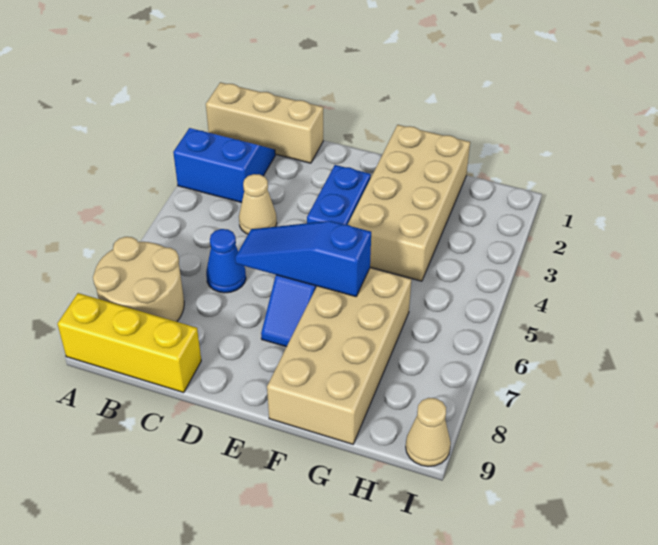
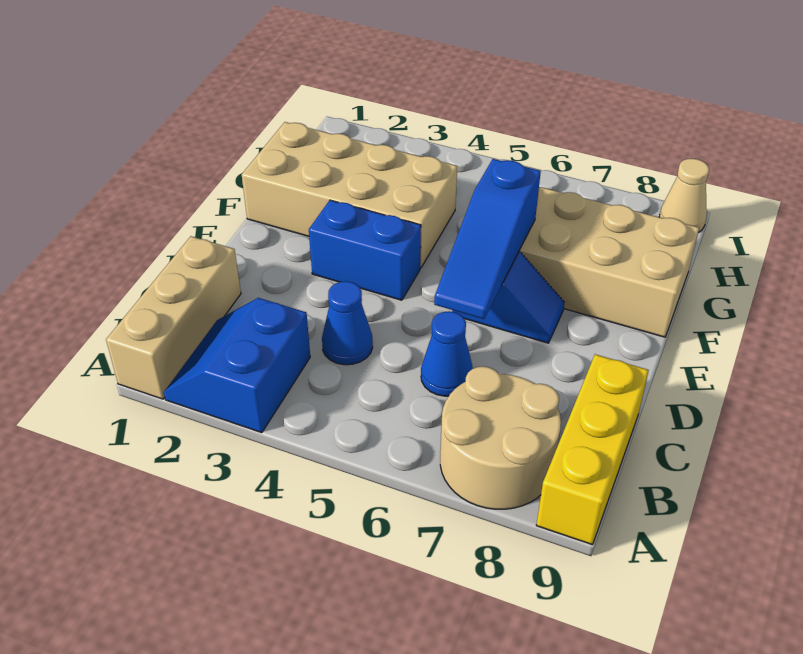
tan 1x1 cone [239,174,277,234] -> blue 1x1 cone [322,281,373,365]

